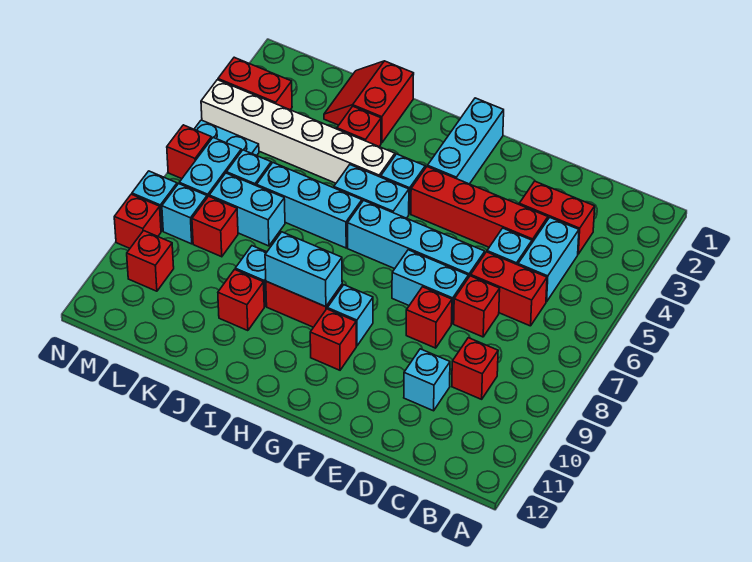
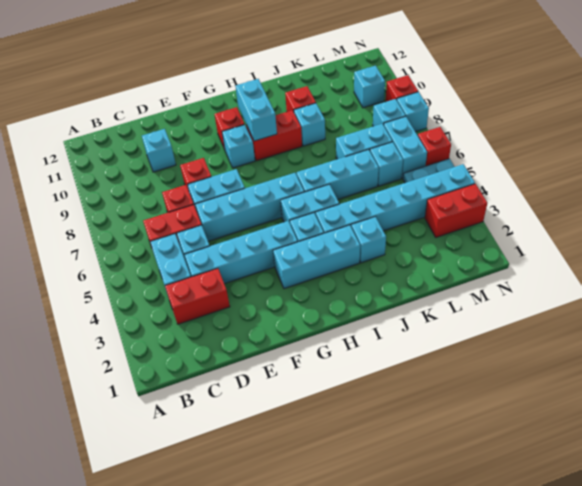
red 1x1 brick [452,338,498,399] -> none
red 1x4 brick [411,167,548,247] -> cyan 1x4 brick [184,221,298,284]
cyan 1x3 brick [428,98,504,184] -> cyan 1x3 brick turned to [273,225,360,289]
cyan 1x2 brick [265,232,342,307] -> cyan 1x2 brick turned to [236,79,277,141]
white 1x6 brick [201,80,395,183] -> cyan 1x6 brick [316,164,475,233]
red 2x2 slope [324,61,414,143] -> none
red 1x1 brick [337,106,381,147] -> cyan 1x1 brick [351,217,386,263]
red 1x1 brick [192,196,238,257] -> none
red 1x1 brick [127,231,174,291] -> cyan 1x1 brick [354,66,385,108]

